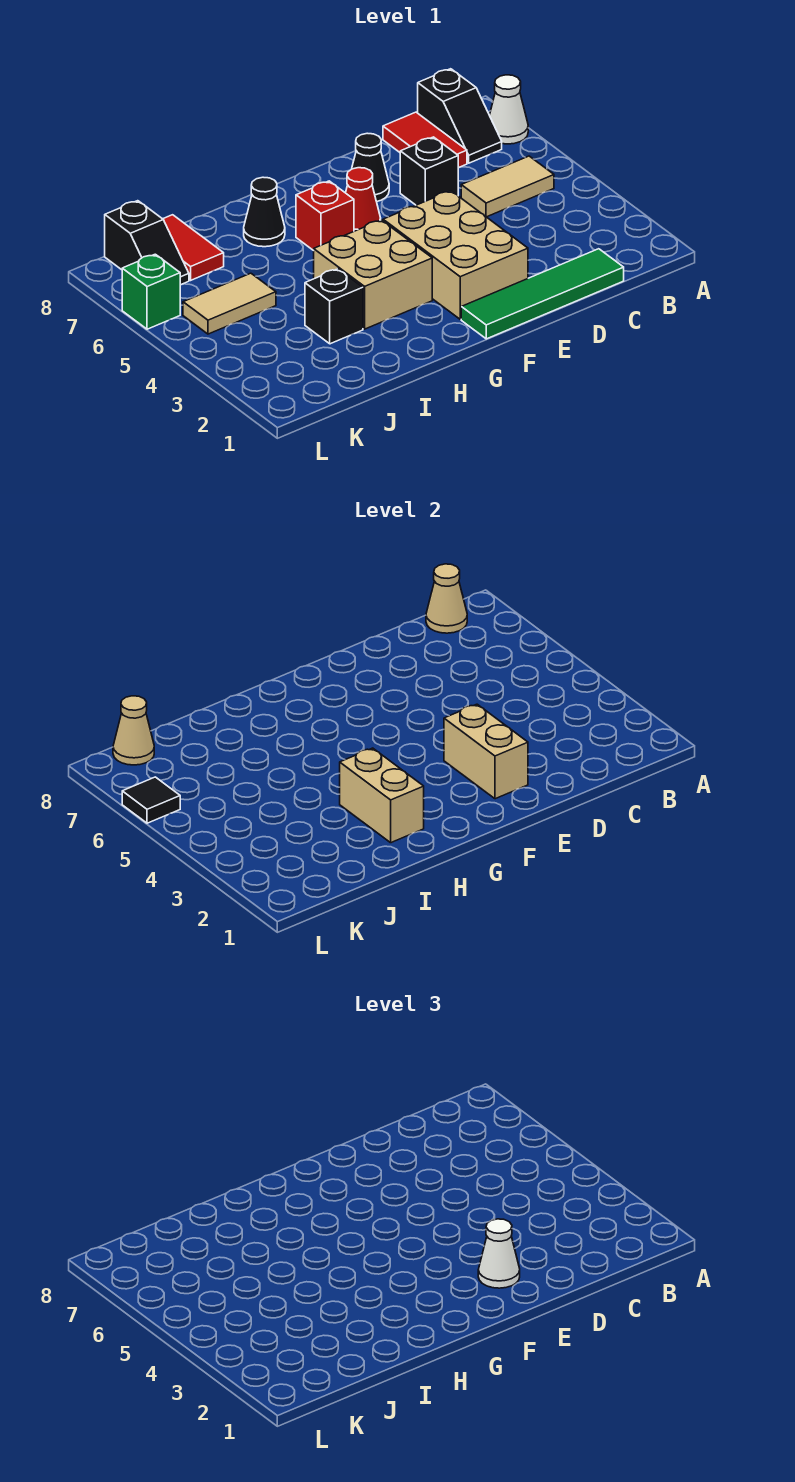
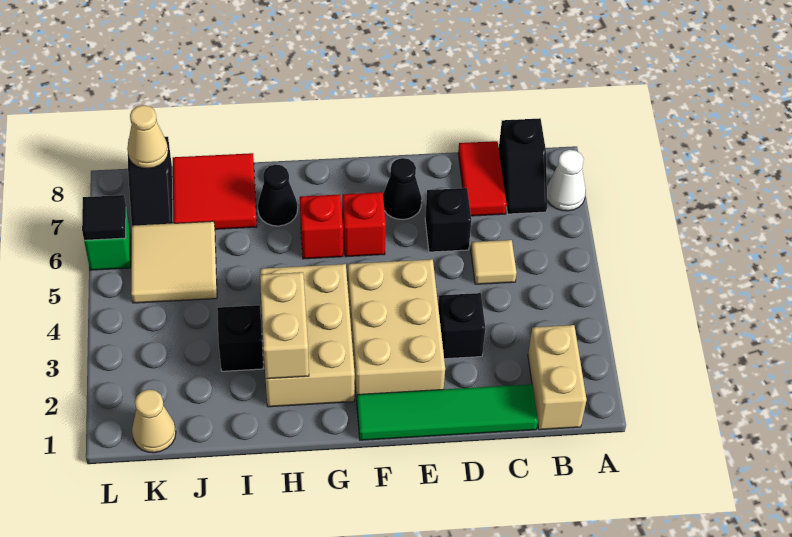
tan 1x2 tile [461,156,554,217] -> tan 1x1 tile [471,240,517,284]
tan 1x1 cone [426,564,467,633] -> tan 1x1 cone moved to [132,390,176,453]
none -> black 1x1 brick [438,293,485,359]
tan 1x2 brick [444,704,528,799] -> tan 1x2 brick moved to [528,325,587,430]
white 1x1 cone [478,1219,520,1288] -> none
red 1x1 cone [346,168,381,231] -> red 1x1 brick [342,192,386,257]
tan 2x2 brick [314,220,432,329] -> tan 2x3 brick [260,264,355,407]
tan 1x2 tile [183,273,276,334] -> tan 2x2 tile [131,221,217,303]
red 1x2 tile [163,215,224,280] -> red 2x2 tile [173,153,257,229]

